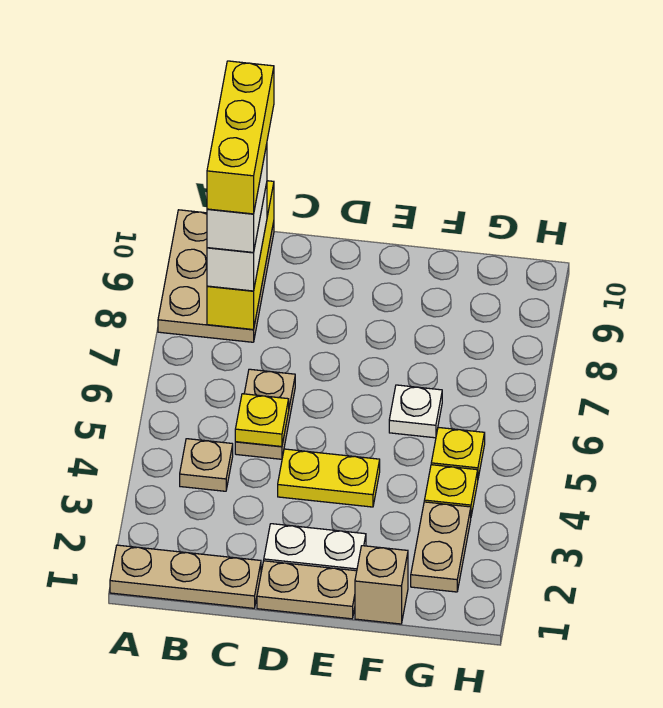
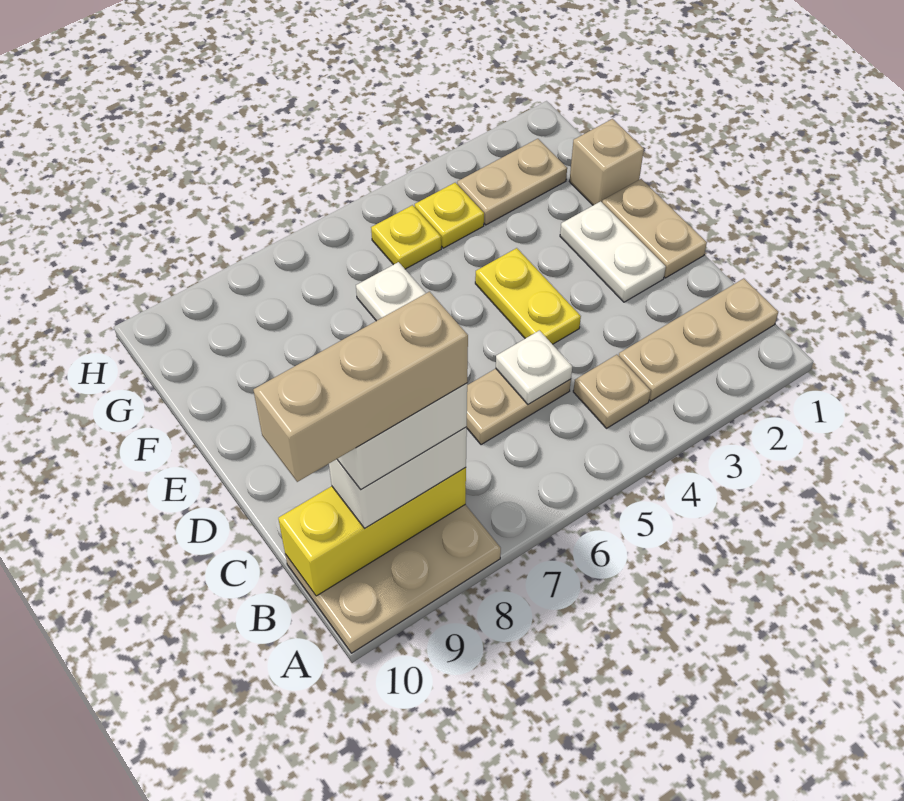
tan 1x3 plate [110,545,261,608] -> tan 1x3 plate turned to [619,278,778,401]
yellow 1x3 brick [207,61,274,214] -> tan 1x3 brick [253,292,468,482]
yellow 1x1 plate [235,394,289,447] -> white 1x1 plate [496,330,572,404]

